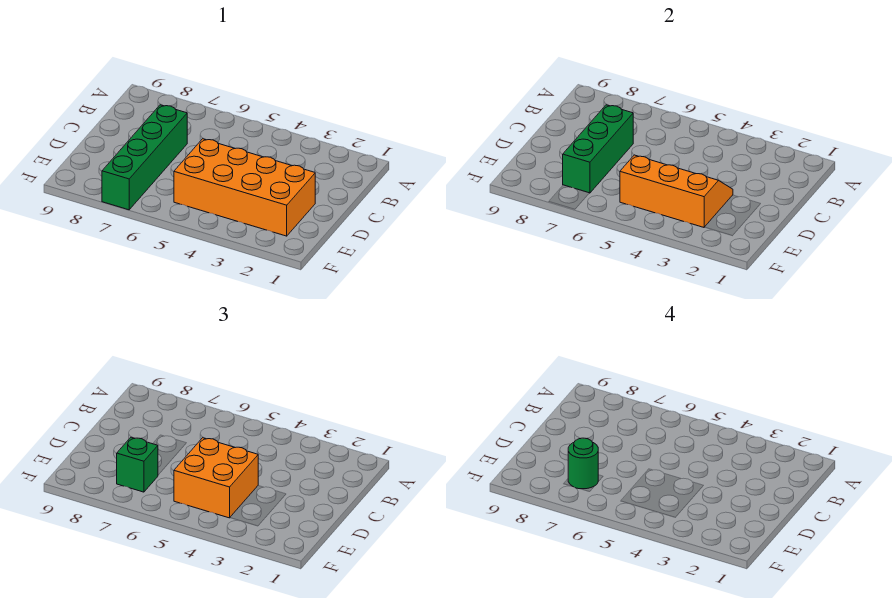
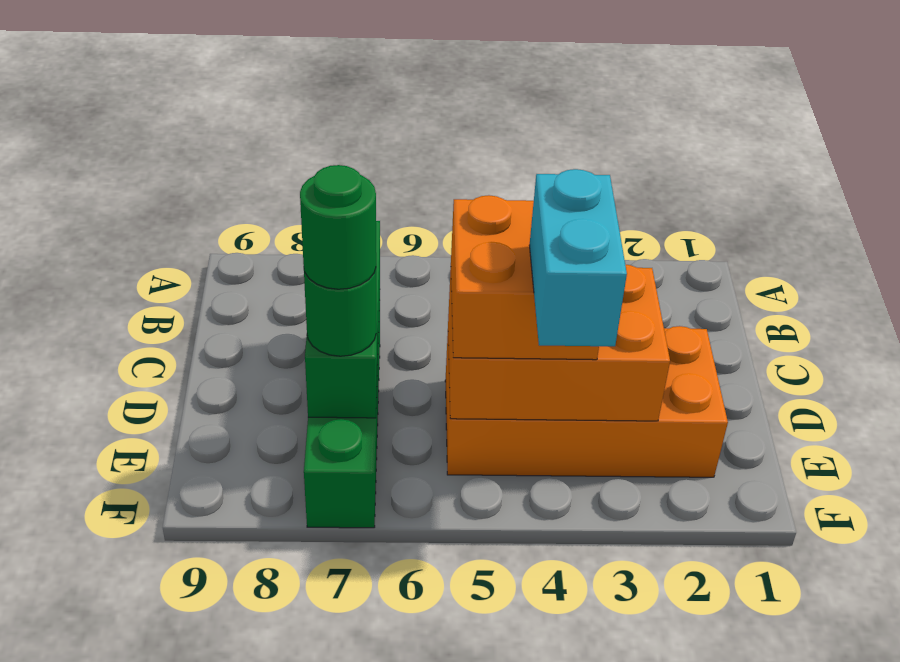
orange 2x3 slope [620,155,733,227] -> orange 2x3 brick [448,265,670,421]
none -> cyan 1x2 brick [529,169,627,346]
green 1x1 brick [117,437,158,492] -> green 1x1 round brick [304,269,376,356]

